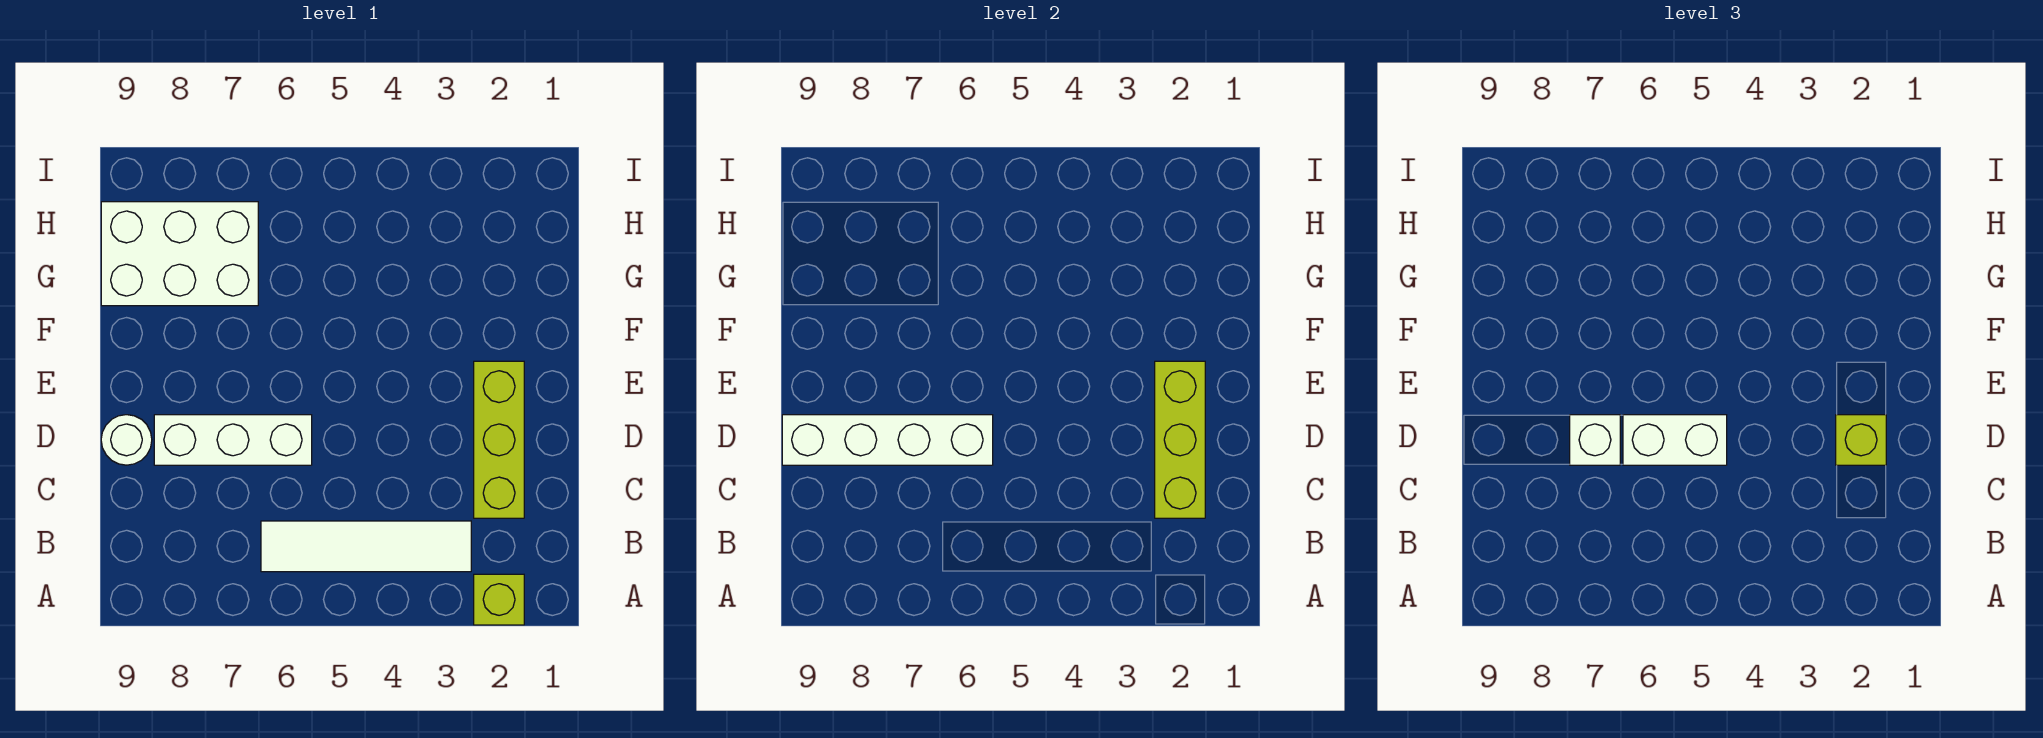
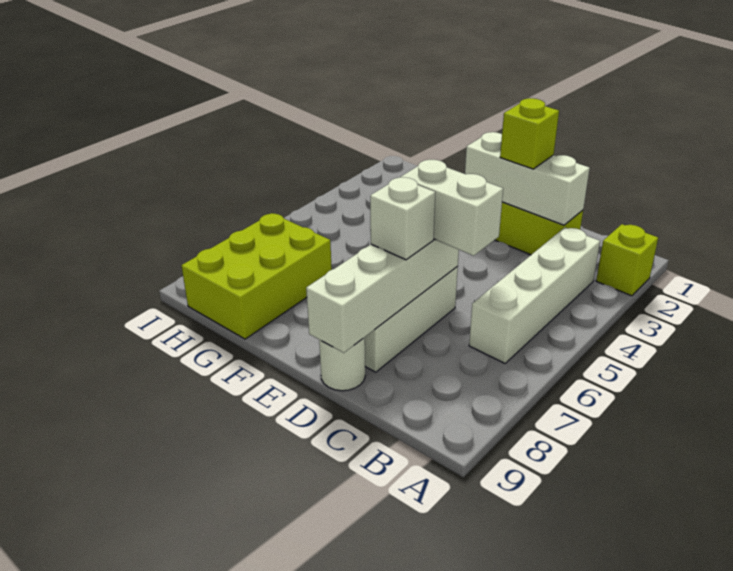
white 1x4 tile [261,521,471,572] -> white 1x4 brick [469,228,600,363]
lime 1x3 brick [1155,361,1205,518] -> white 1x3 brick [465,132,590,225]
white 1x2 brick [1623,415,1727,465] -> white 1x2 brick turned to [401,160,503,256]
white 2x3 brick [101,202,258,306] -> lime 2x3 brick [181,213,332,339]

